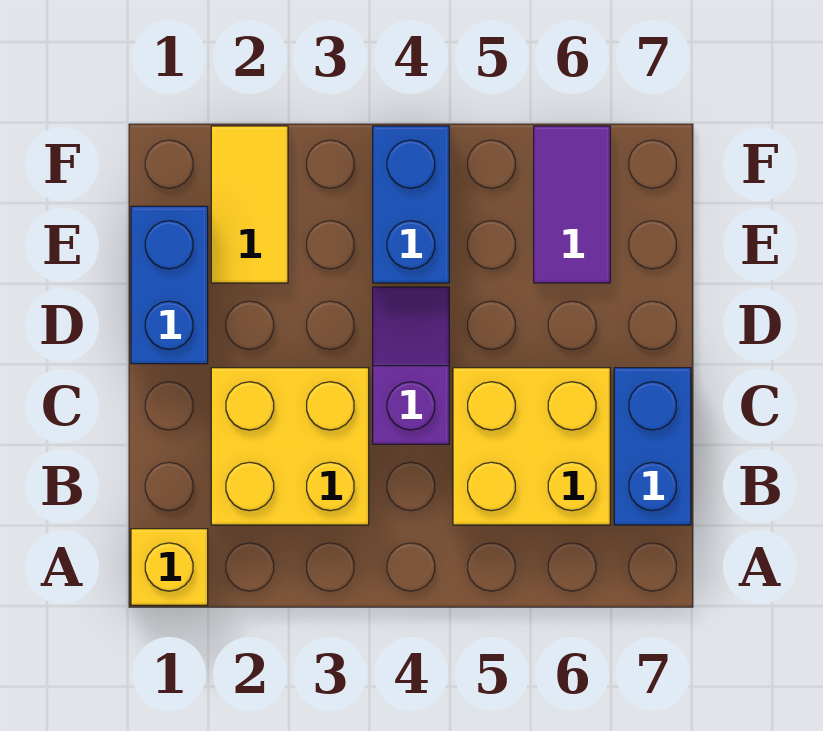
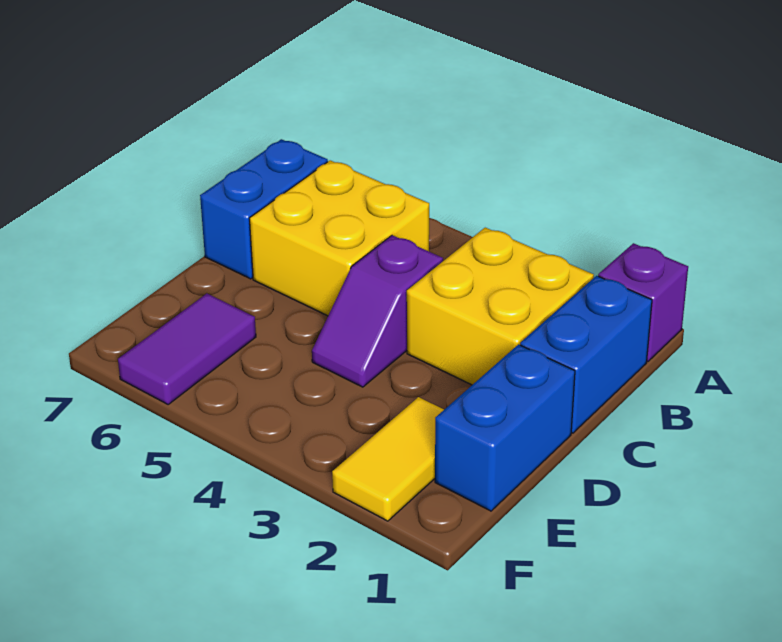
yellow 1x1 brick [131,529,208,605] -> purple 1x1 brick [598,243,688,361]
blue 1x2 brick [373,126,449,283] -> blue 1x2 brick moved to [520,276,652,433]

